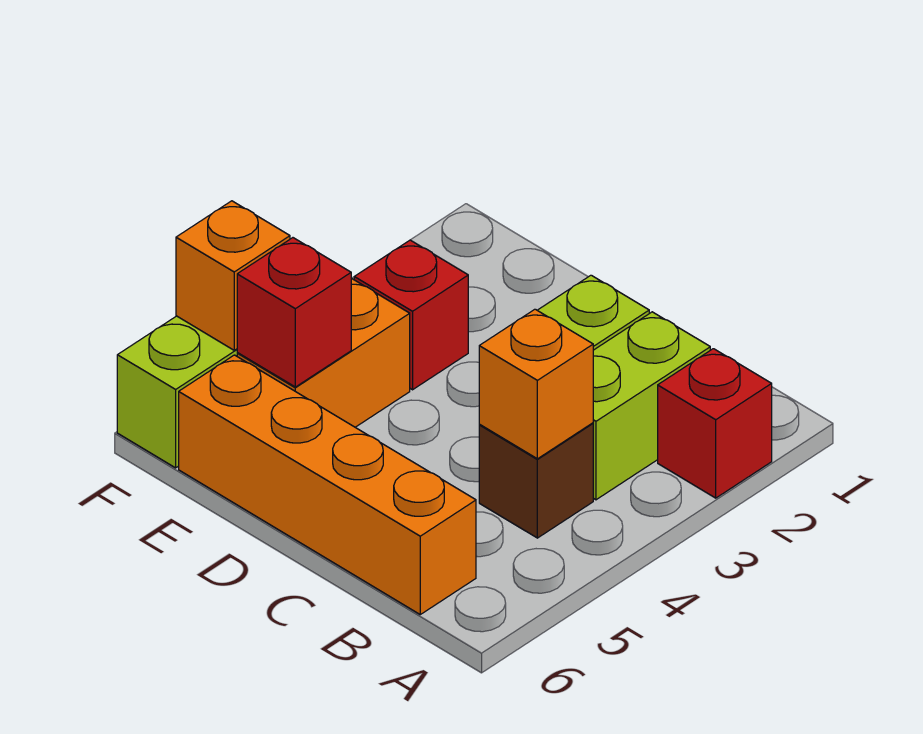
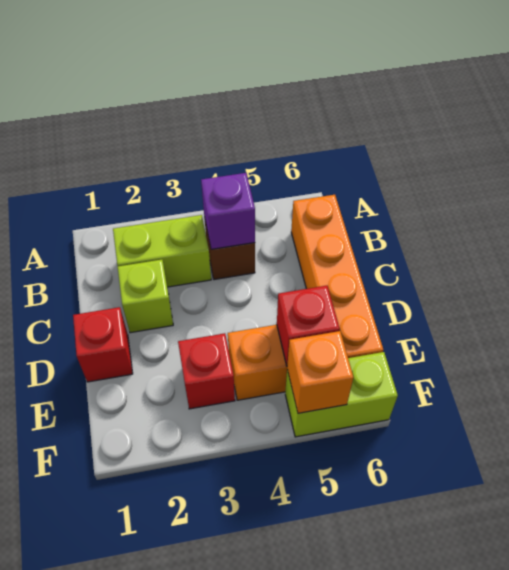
red 1x1 brick [658,349,772,498] -> red 1x1 brick moved to [73,307,133,382]
orange 1x1 brick [479,309,593,459] -> purple 1x1 brick [201,173,255,249]

